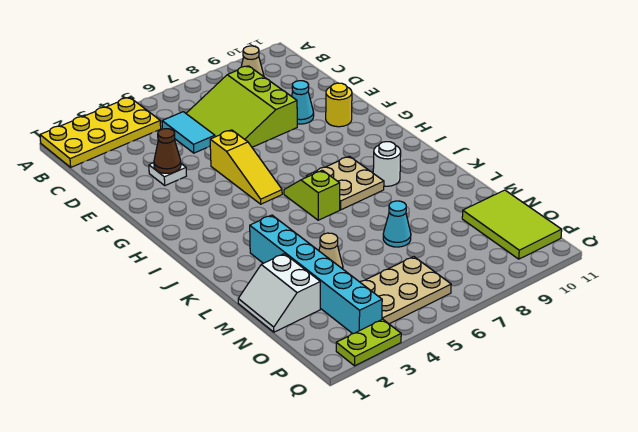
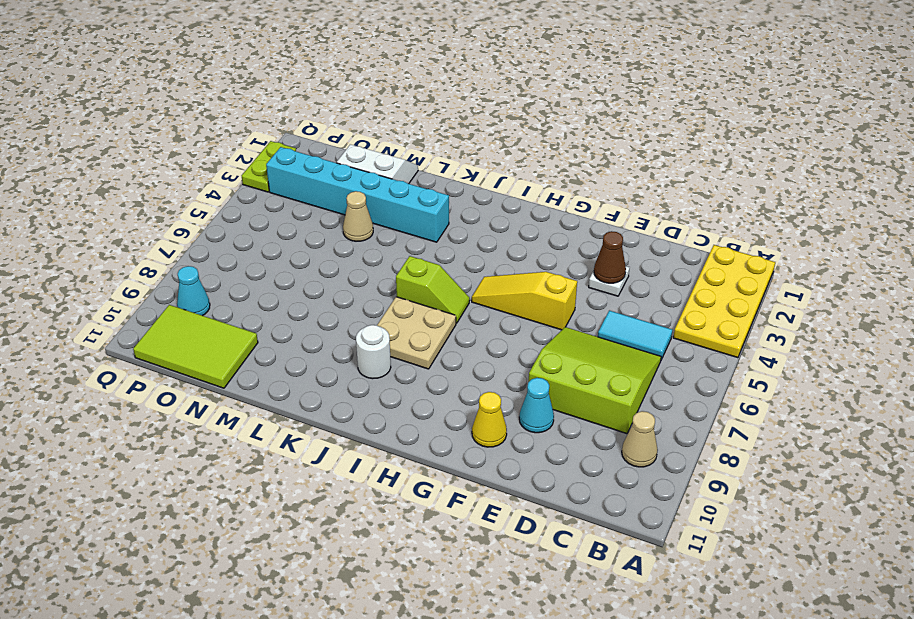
yellow 1x1 round brick [326,83,352,127] -> yellow 1x1 cone [472,392,507,447]
cyan 1x1 cone [383,201,411,247] -> cyan 1x1 cone moved to [177,266,210,316]
tan 2x3 plate [360,257,451,324] -> none

